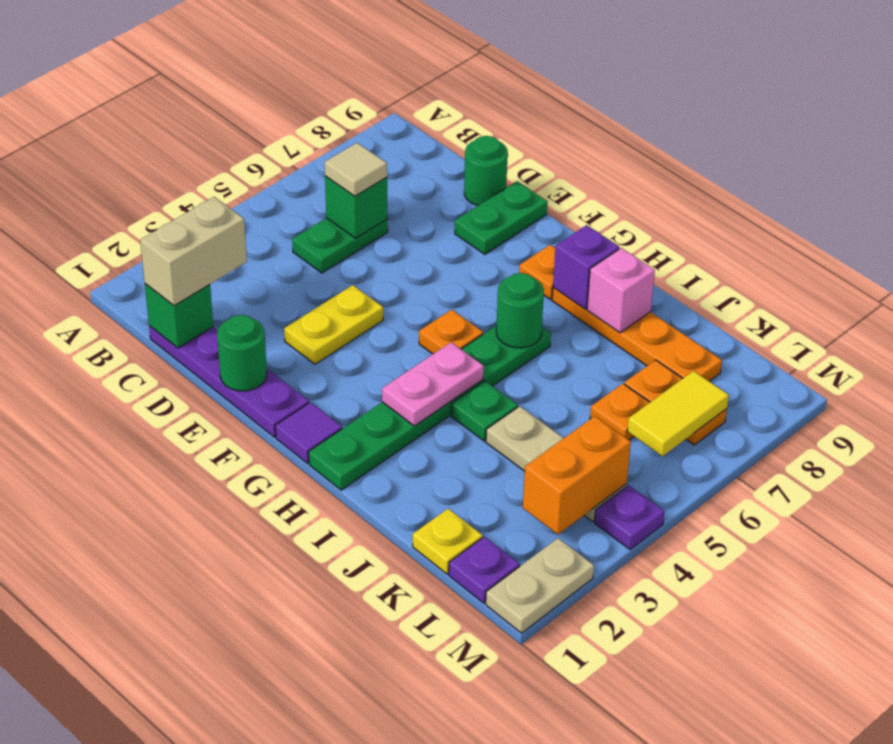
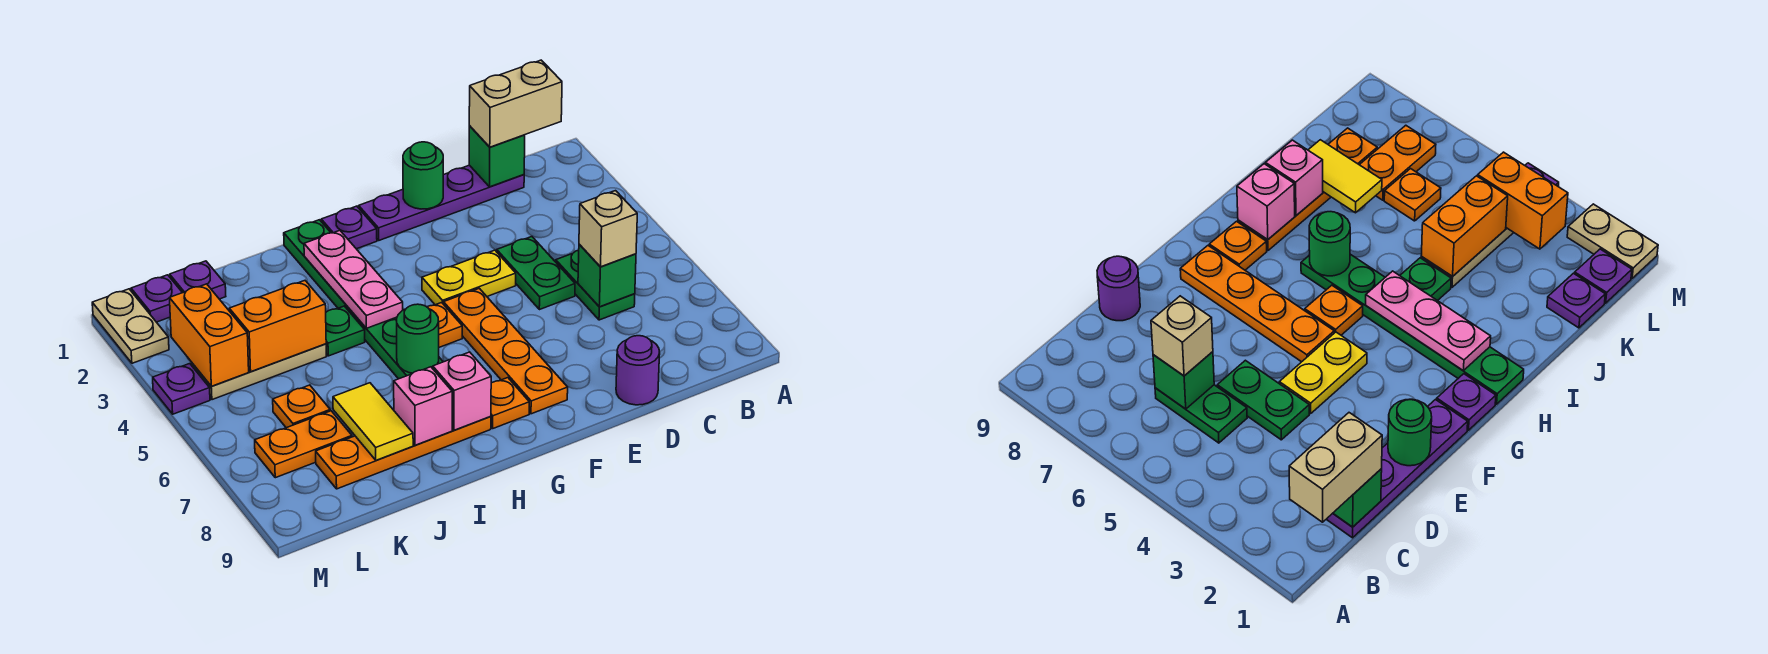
tan 1x2 brick [140,197,247,306] -> tan 1x2 brick turned to [469,60,562,147]
tan 1x1 tile [325,143,387,196] -> tan 1x1 brick [579,191,637,267]
green 1x1 round brick [464,136,508,206] -> purple 1x1 round brick [616,336,660,405]
yellow 1x2 plate [284,285,383,364] -> yellow 1x2 plate turned to [422,250,516,305]
green 1x2 plate [455,181,547,254] -> green 1x2 plate moved to [497,237,575,310]
none -> orange 1x4 plate [444,288,568,414]
purple 1x1 tile [275,402,342,463] -> purple 1x1 plate [321,206,377,249]
pink 1x2 plate [382,342,484,426] -> pink 1x3 plate [304,230,403,328]
purple 1x1 brick [553,225,620,309] -> pink 1x1 brick [433,352,491,430]
none -> orange 1x2 brick [229,281,326,372]
yellow 1x1 plate [413,509,483,574] -> purple 1x1 plate [170,261,226,299]
yellow 1x2 tile [627,371,729,456] -> yellow 1x2 tile moved to [333,383,413,460]

